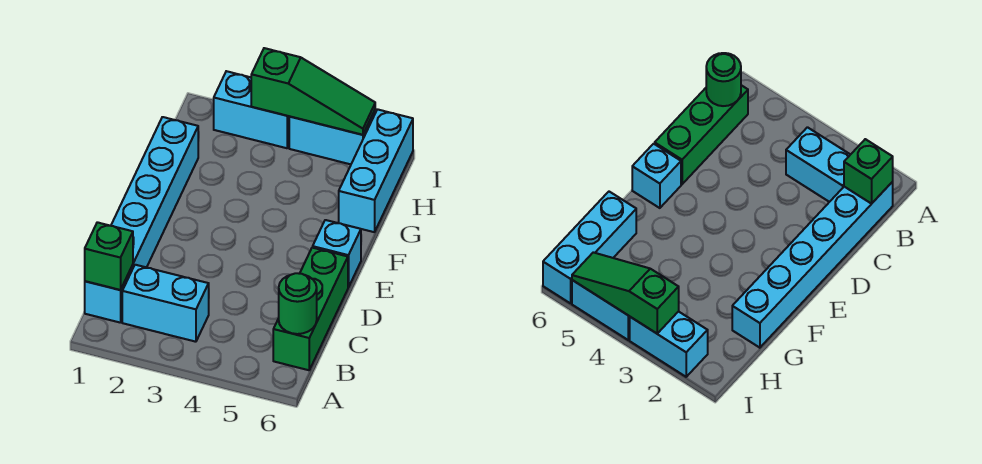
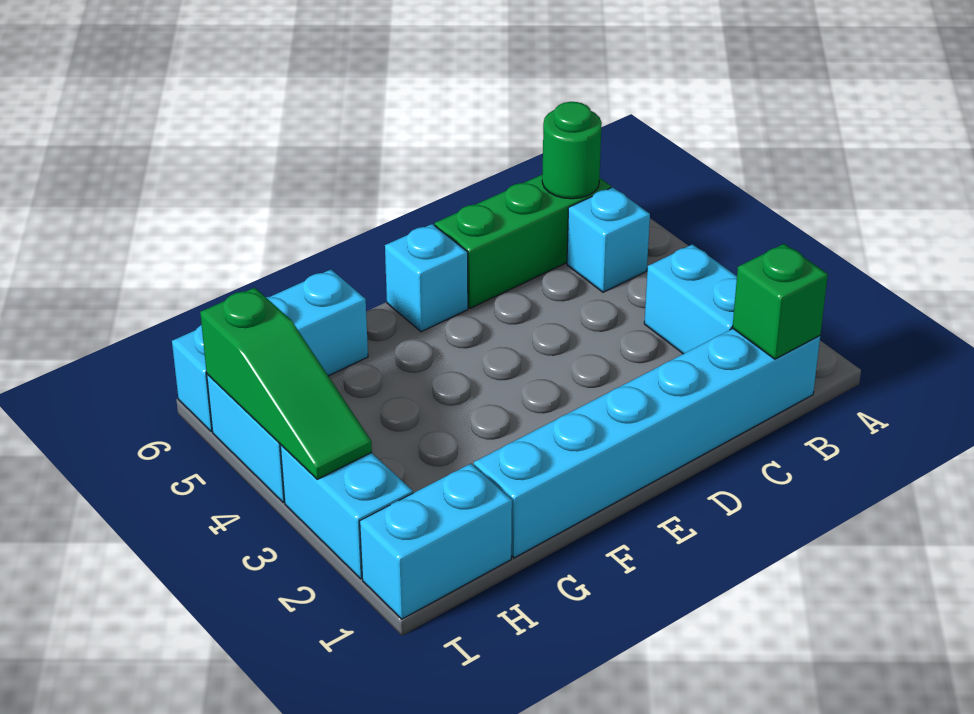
none -> cyan 1x1 brick [567,187,650,292]
none -> cyan 1x2 brick [360,464,512,619]
green 1x3 slope [251,48,375,135] -> green 1x3 slope turned to [200,288,372,479]

